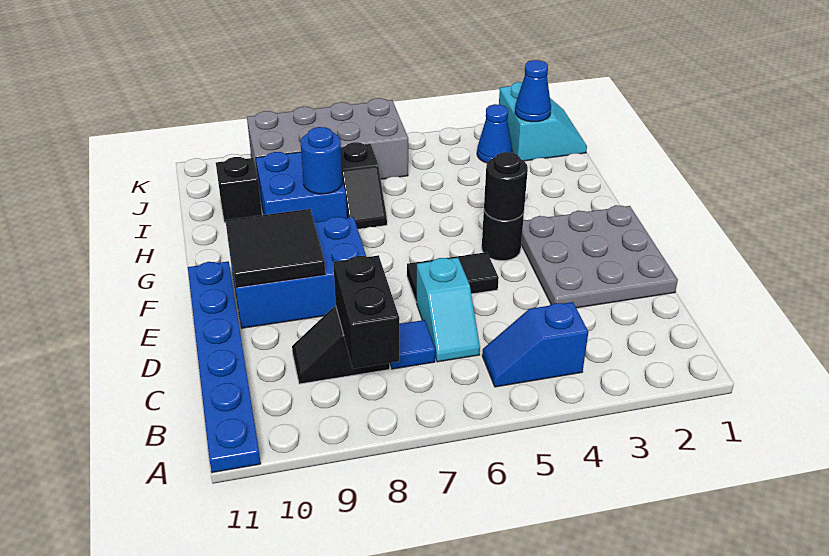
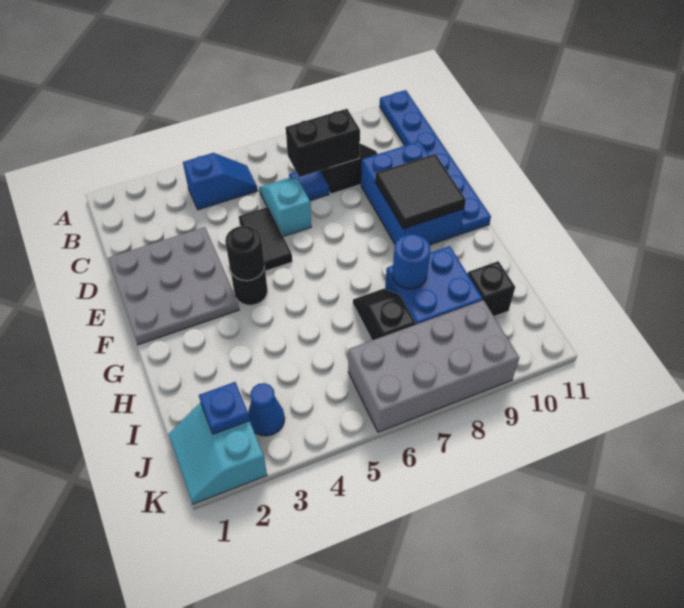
black 1x2 brick [333,255,399,369] -> black 1x2 brick turned to [286,109,360,177]
black 1x2 tile [407,252,499,302] -> black 1x2 tile turned to [239,207,292,271]
blue 2x3 brick [228,217,366,328] -> blue 2x3 brick turned to [361,141,464,245]
blue 1x1 cone [515,60,551,122] -> blue 1x1 plate [199,382,250,434]

